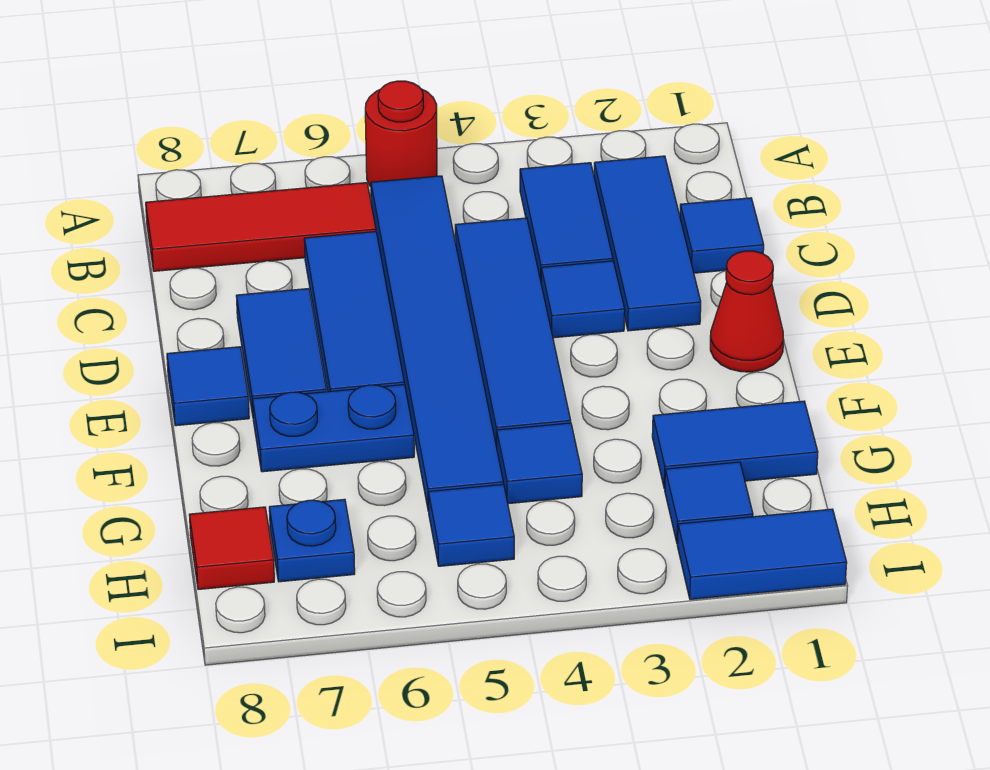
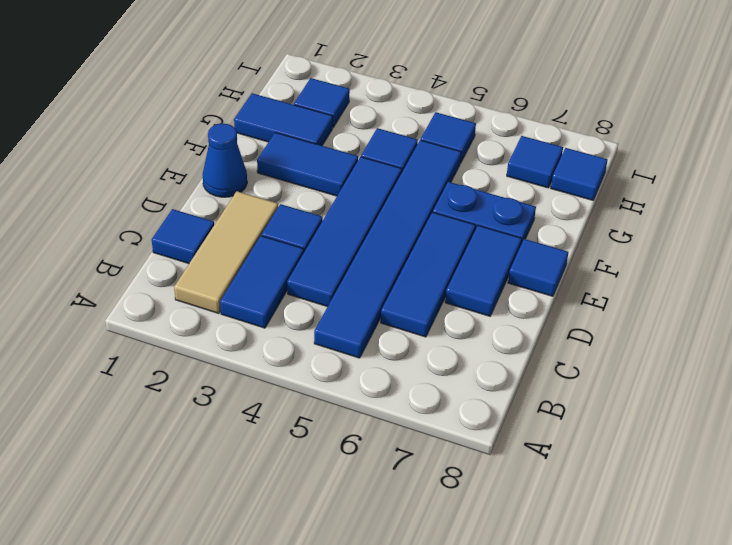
red 1x1 round brick [365,81,437,187] -> none
blue 1x3 tile [594,156,701,331] -> tan 1x3 tile [174,191,278,313]
red 1x3 tile [146,183,376,271] -> none
red 1x1 cone [710,251,784,372] -> blue 1x1 cone [203,124,247,197]
blue 1x1 plate [269,499,355,582] -> blue 1x1 tile [507,136,563,188]
red 1x1 tile [189,507,274,590] -> blue 1x1 tile [551,148,607,200]
blue 1x2 tile [677,509,847,599] -> blue 1x2 tile moved to [257,133,358,196]

